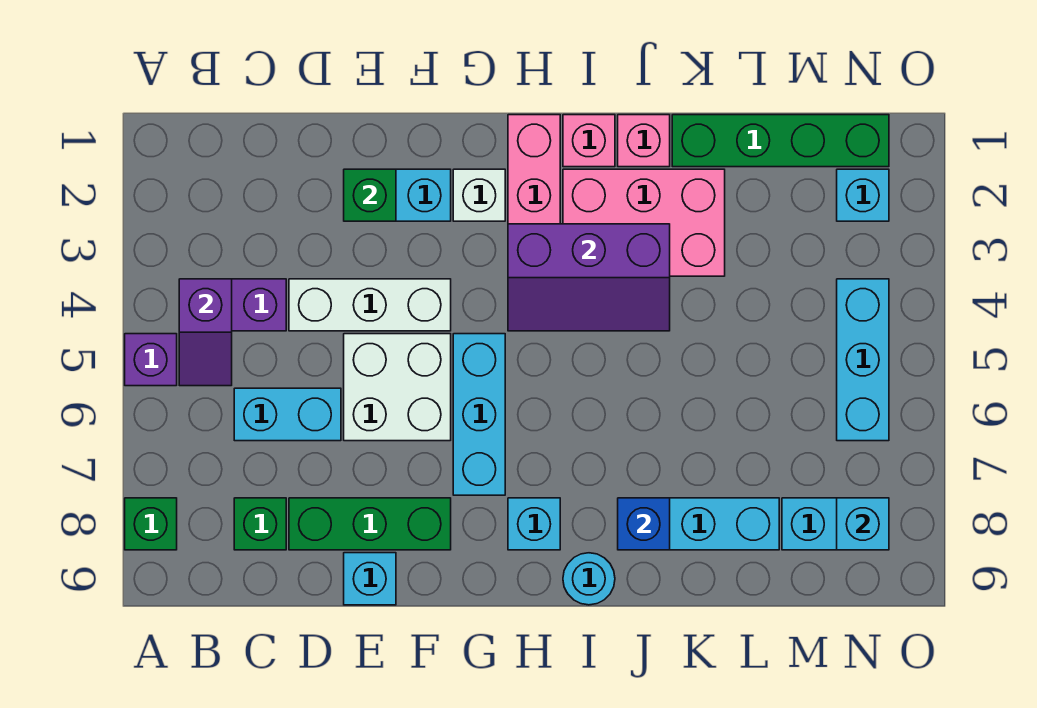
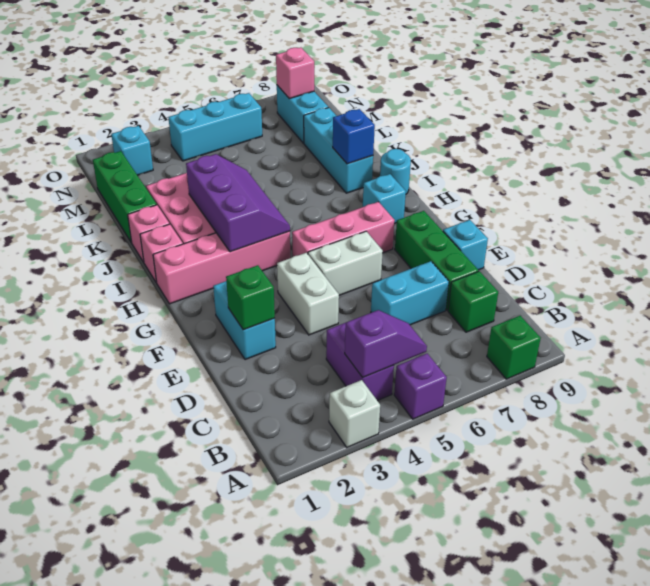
cyan 1x2 brick [234,388,341,441] -> cyan 1x2 brick turned to [371,261,449,325]
white 1x3 brick [289,279,451,331] -> white 1x2 brick [277,253,339,335]
white 2x2 brick [344,334,451,441] -> white 1x2 brick [308,231,383,295]
white 1x1 brick [453,169,505,221] -> white 1x1 brick moved to [329,380,380,447]
cyan 1x3 brick [453,334,505,495] -> pink 1x3 brick [292,202,395,257]
green 1x4 brick [672,115,889,167] -> green 1x3 brick [93,151,157,243]
cyan 1x1 brick [837,498,889,550] -> pink 1x1 brick [276,48,314,99]

